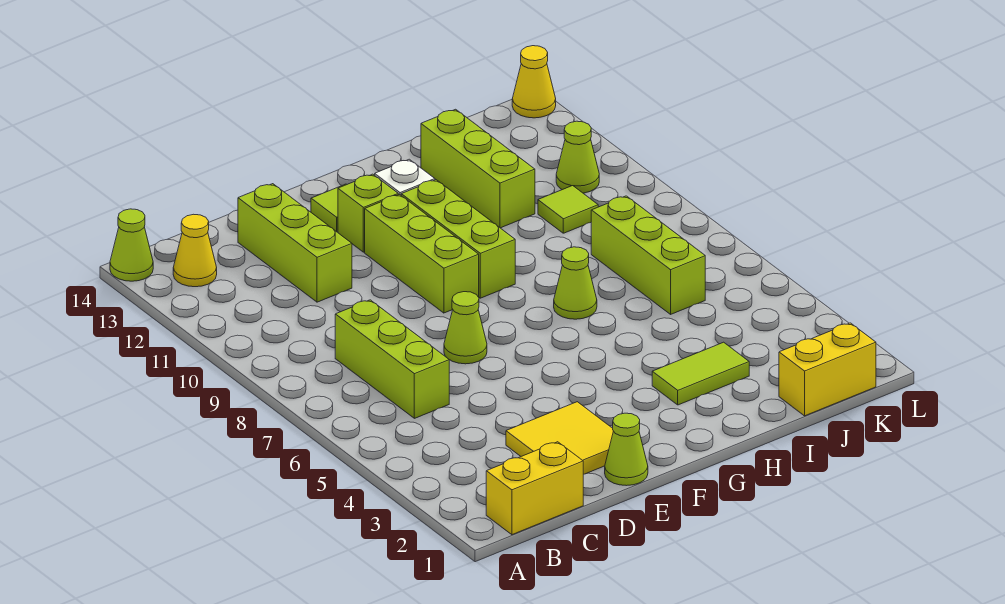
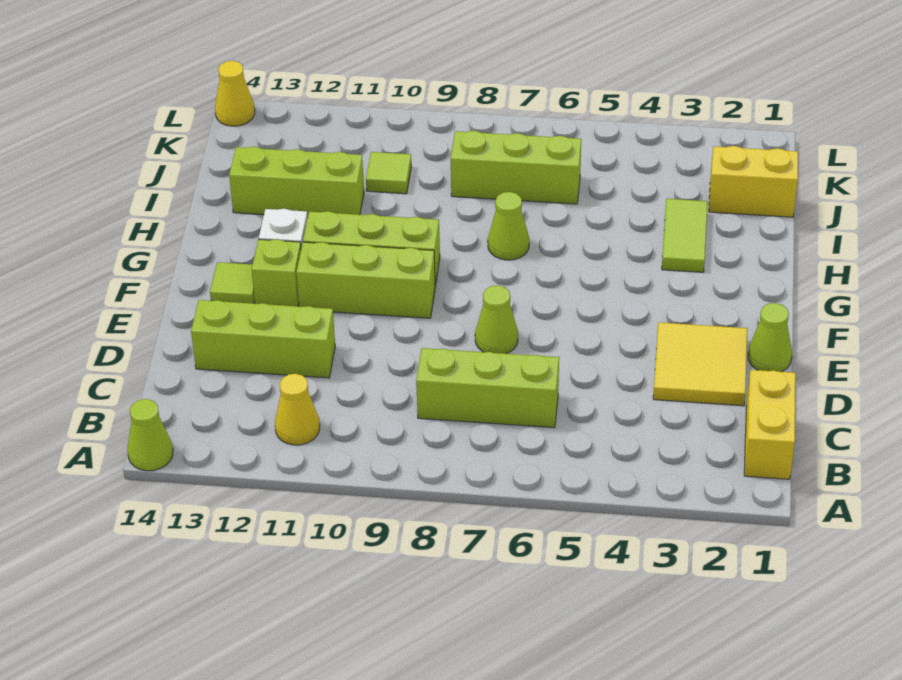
yellow 1x1 cone [173,214,217,287] -> yellow 1x1 cone moved to [275,374,320,445]
yellow 1x2 brick [779,323,876,416] -> yellow 1x2 brick turned to [709,146,798,217]
lime 1x1 cone [556,121,599,193] -> none

